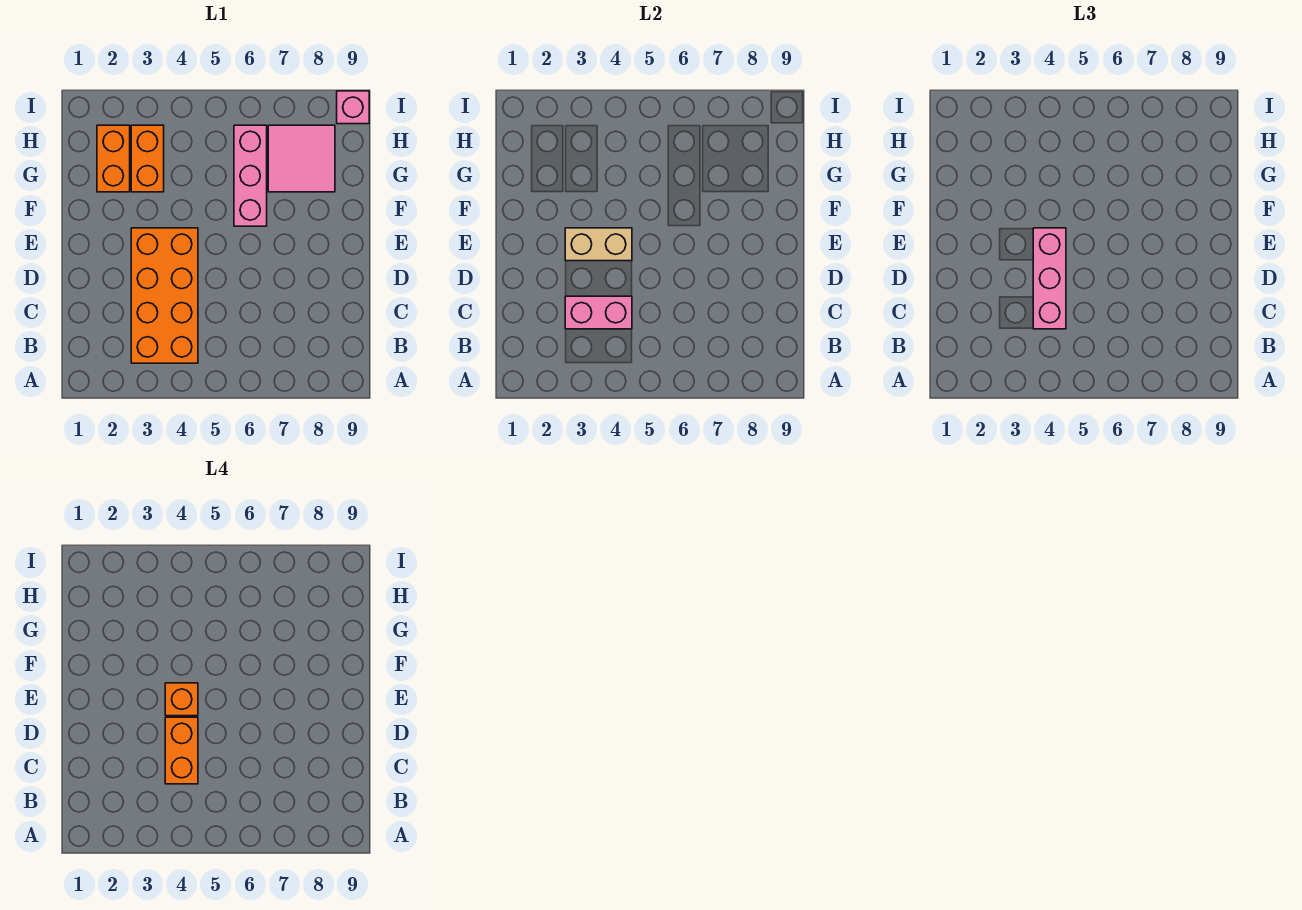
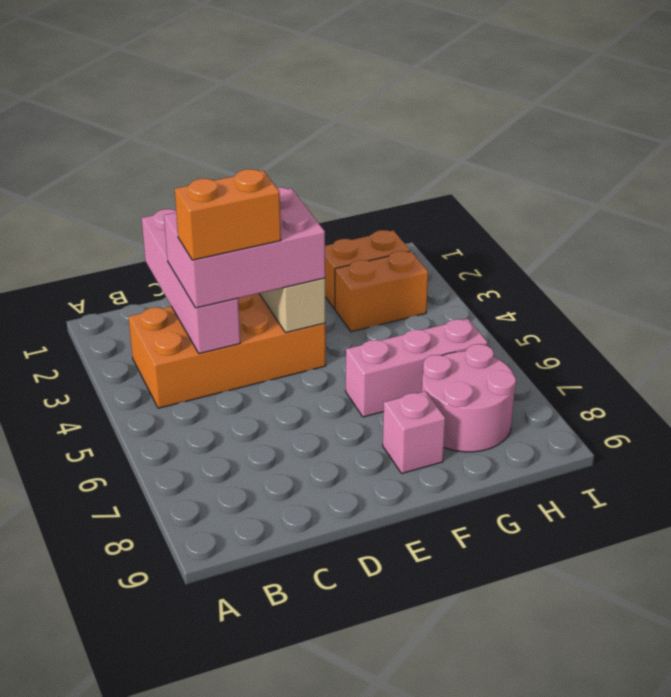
pink 1x2 brick [565,296,632,329] -> pink 1x4 brick [142,209,240,354]
pink 1x3 brick [1033,228,1066,329] -> pink 2x3 brick [164,187,325,308]
orange 1x1 brick [165,683,198,716] -> none
pink 2x2 tile [268,125,335,192] -> pink 2x2 round brick [422,344,516,452]
pink 1x1 brick [337,91,369,124] -> pink 1x1 brick moved to [383,391,445,473]

